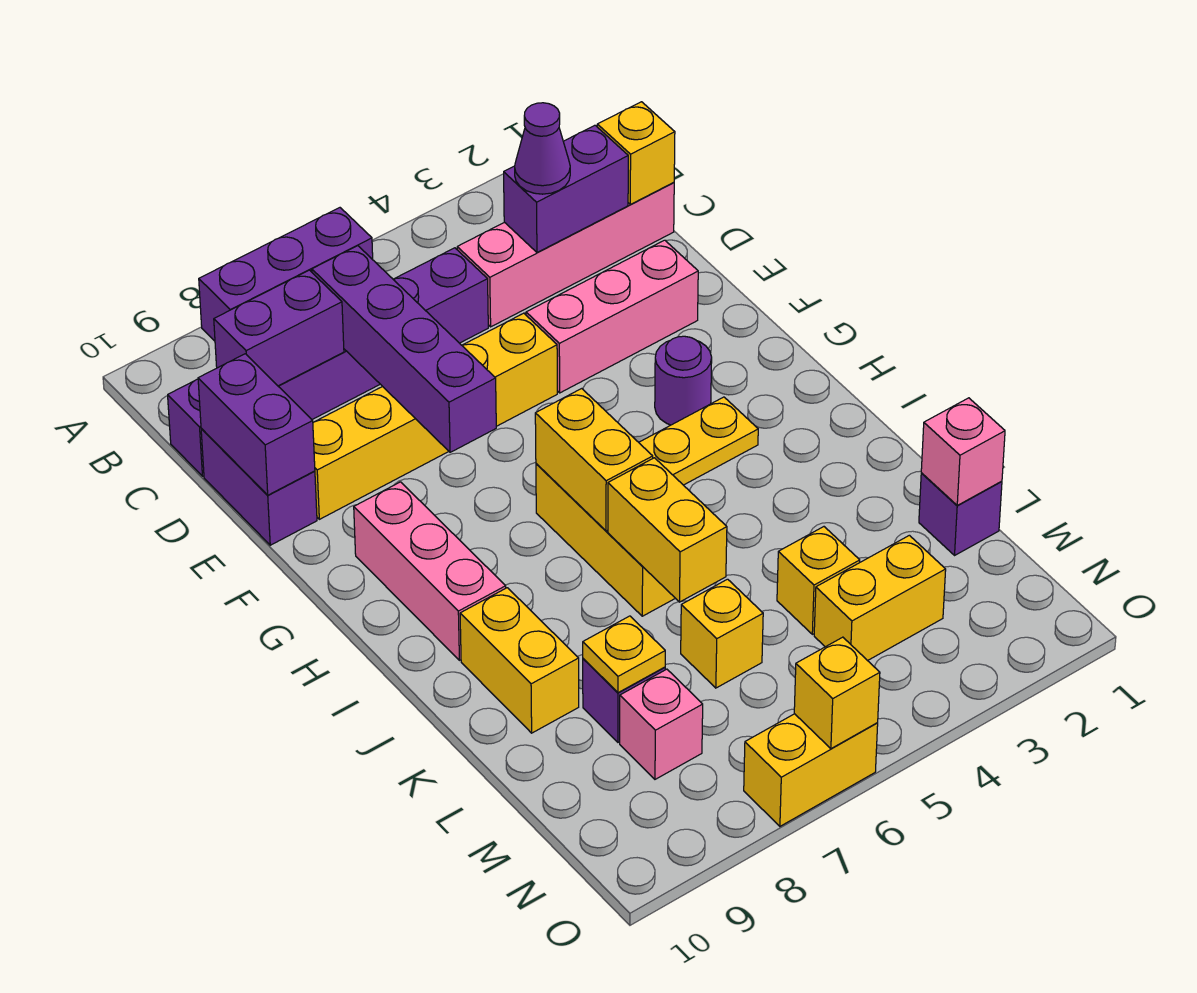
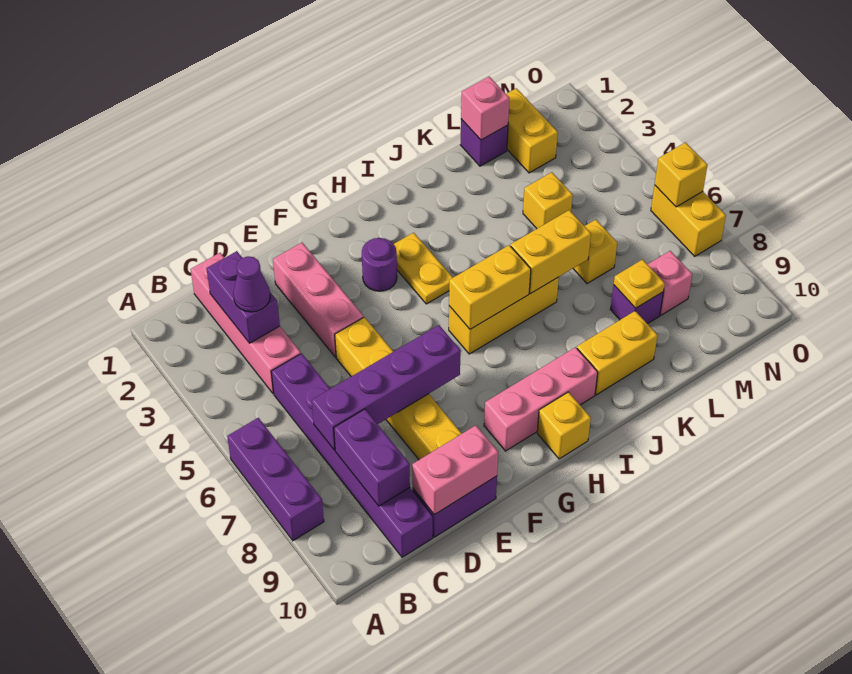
yellow 1x1 brick [597,102,675,204] -> yellow 1x1 brick moved to [537,392,591,459]
purple 1x2 brick [198,354,315,495] -> pink 1x2 brick [412,425,498,515]
yellow 1x2 brick [814,535,946,661] -> yellow 1x2 brick moved to [506,88,558,173]

